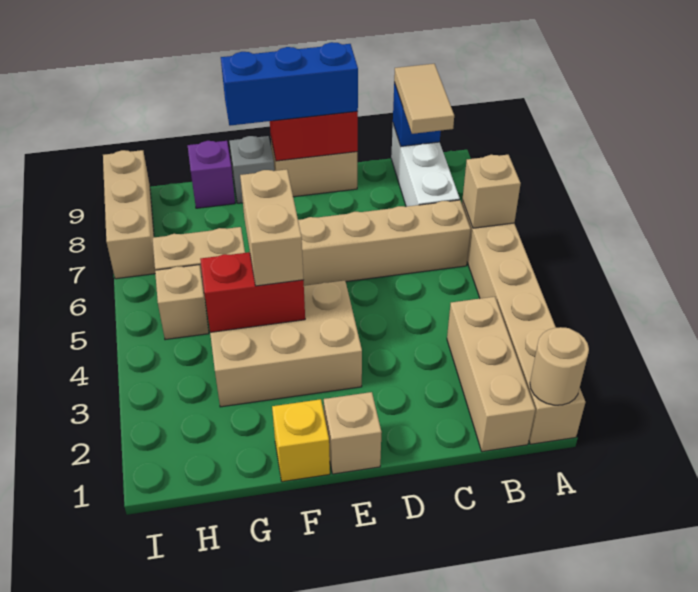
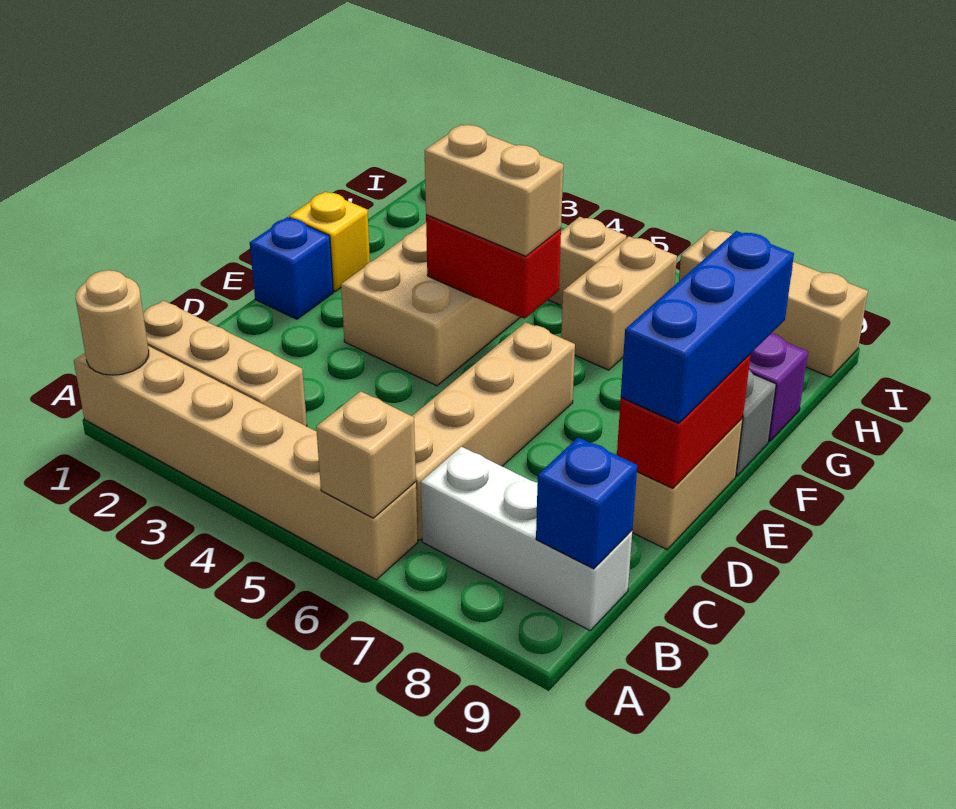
tan 1x2 tile [394,64,454,134] -> none
tan 1x1 brick [324,392,382,474] -> blue 1x1 brick [250,217,333,319]
red 1x2 brick [200,252,305,332] -> red 1x2 brick turned to [426,215,561,319]

